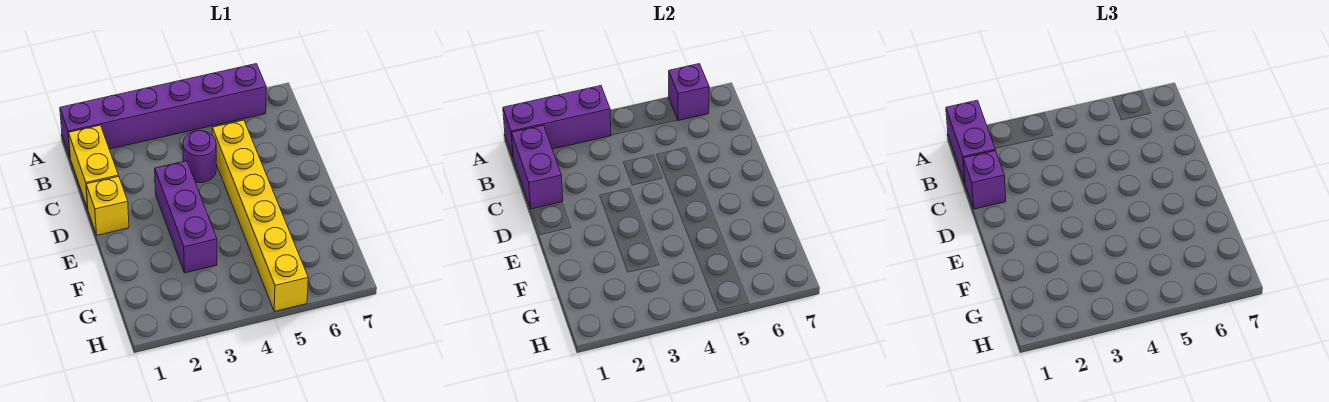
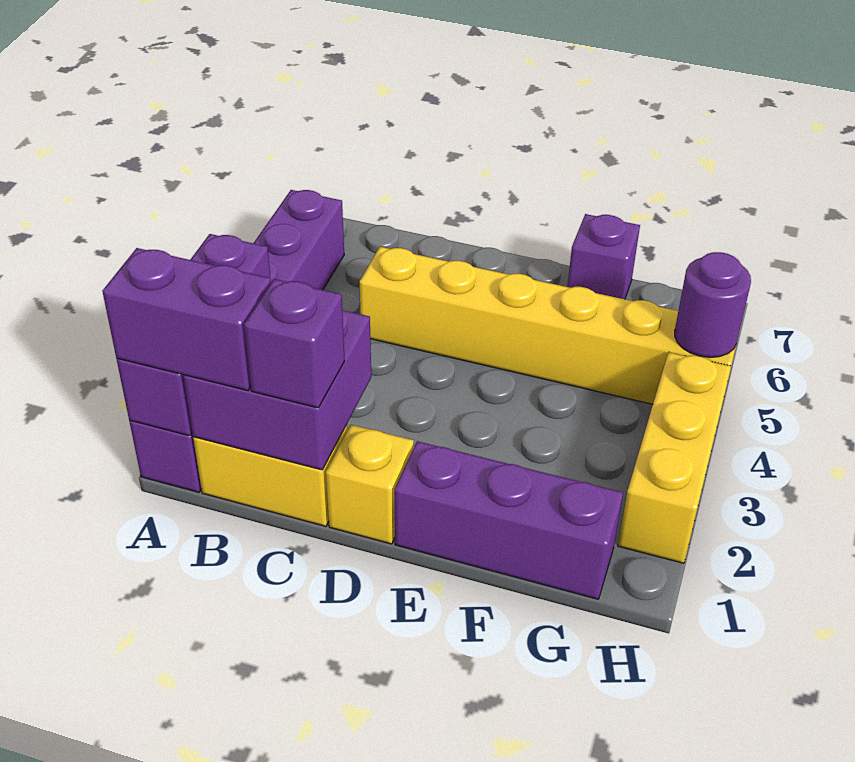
purple 1x1 brick [669,64,709,121] -> purple 1x1 brick moved to [567,214,640,299]
purple 1x2 brick [512,125,563,209] -> purple 2x2 brick [183,310,371,470]
purple 1x1 round brick [183,131,216,183] -> purple 1x1 round brick moved to [675,252,751,358]
purple 1x3 brick [155,161,217,273] -> purple 1x3 brick moved to [395,441,623,599]
none -> yellow 1x3 brick [618,352,731,563]

